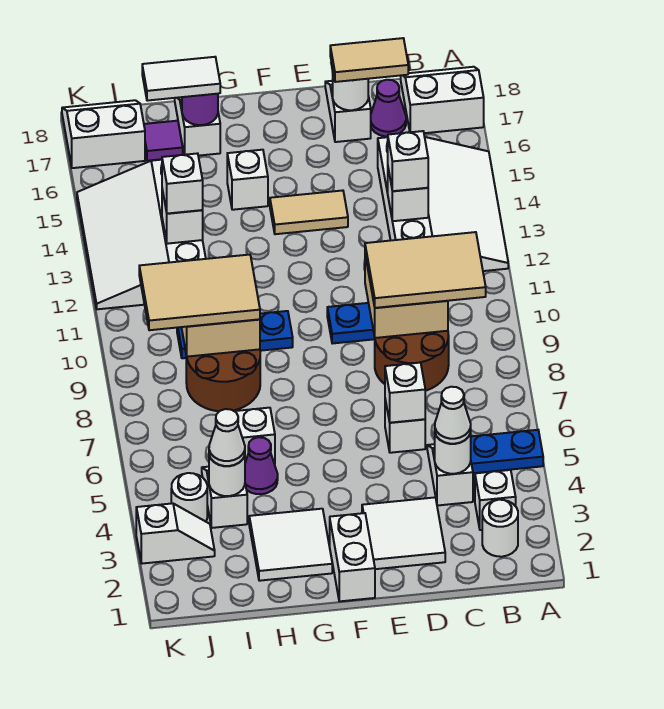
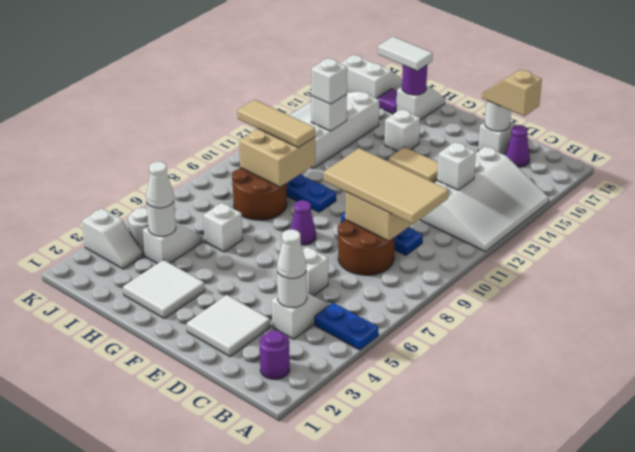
white 2x2 slope [401,67,484,133] -> none
white 1x1 round brick [482,500,518,557] -> purple 1x1 round brick [260,330,290,379]
white 1x1 brick [475,470,516,530] -> none
tan 2x3 tile [365,232,486,308] -> tan 2x4 tile [324,148,449,224]
white 1x1 brick [388,131,428,191] -> none
tan 1x2 tile [330,38,408,82] -> tan 1x2 slope [482,70,542,116]
white 1x1 brick [385,363,425,423] -> none
white 1x2 brick [330,513,375,601] -> none
purple 1x1 cone [245,437,278,494] -> purple 1x1 cone moved to [290,200,316,245]
tan 2x3 tile [139,255,260,330] -> tan 1x3 tile [237,100,315,148]

